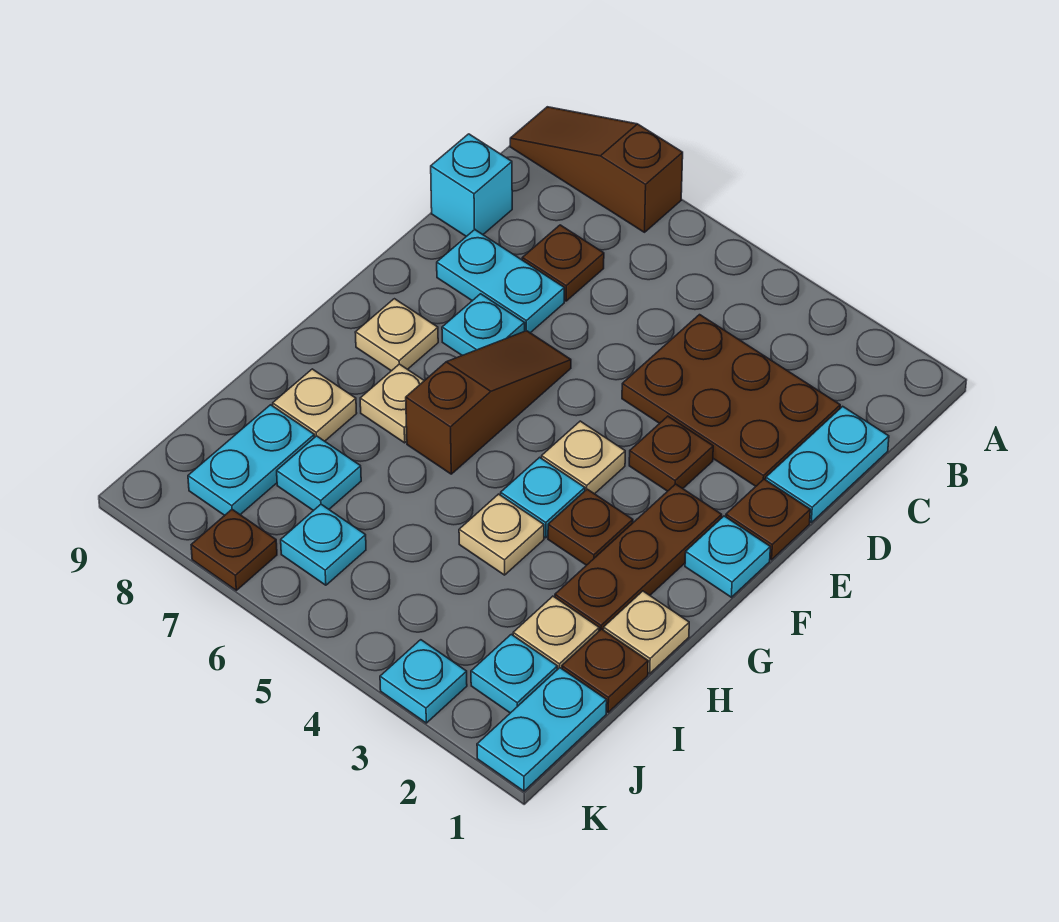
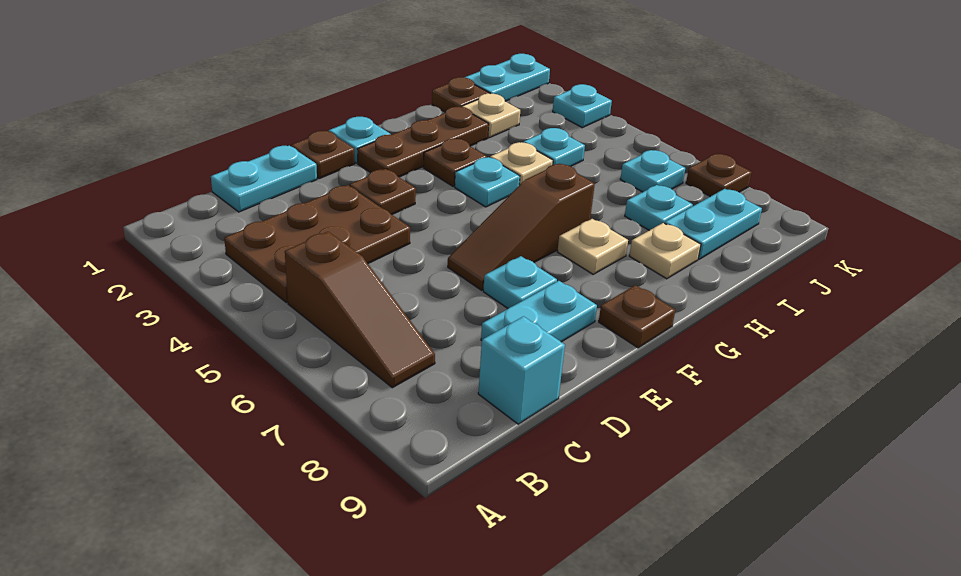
brown 1x3 slope [510,107,683,232] -> brown 1x3 slope moved to [285,232,435,388]
brown 2x3 plate [622,315,840,486] -> brown 2x3 plate turned to [224,185,410,303]
brown 1x1 plate [522,225,604,301] -> brown 1x1 plate moved to [599,285,675,348]
cyan 1x2 plate [437,230,564,333] -> cyan 1x2 plate turned to [481,281,597,342]
tan 1x1 plate [542,421,625,494] -> none
tan 1x1 plate [355,299,438,371] -> none
tan 1x1 plate [603,591,689,674] -> none
cyan 1x1 plate [471,634,557,713] -> cyan 1x1 plate moved to [523,128,585,166]

